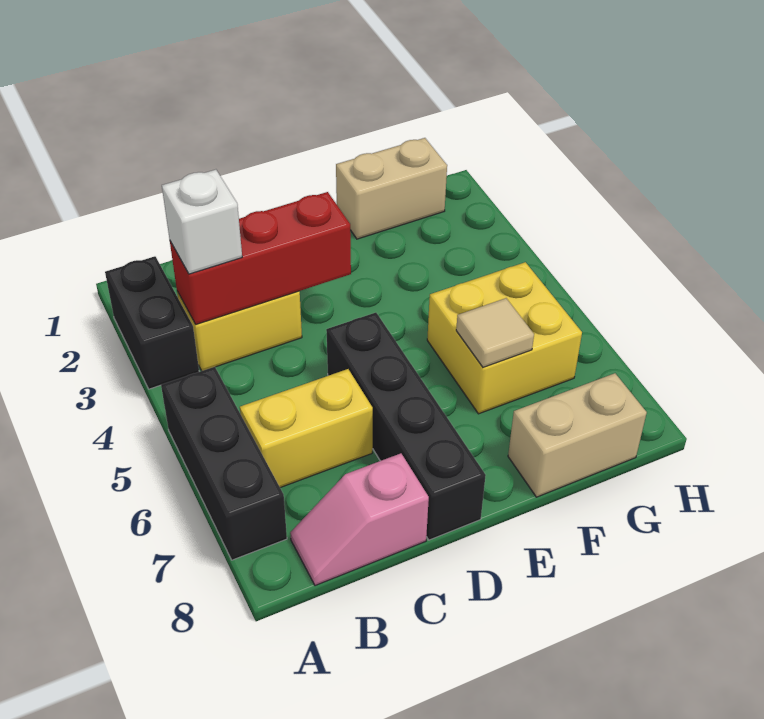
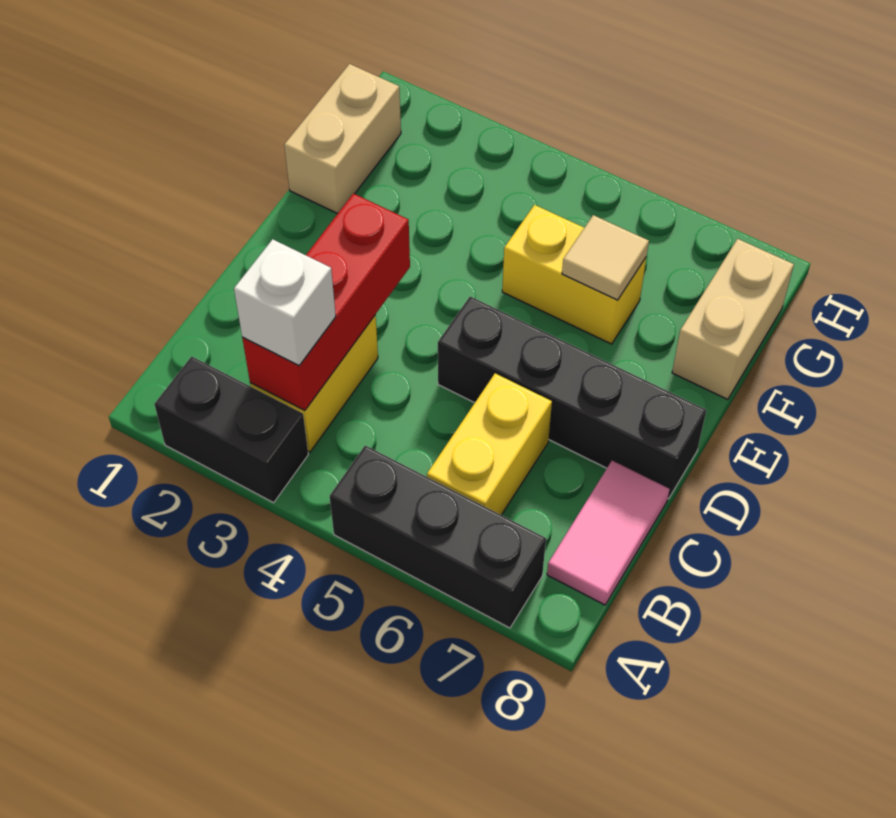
pink 1x2 slope [290,453,429,586] -> pink 1x2 tile [547,461,670,605]
yellow 2x2 brick [427,262,582,414] -> yellow 1x2 brick [502,205,646,344]

